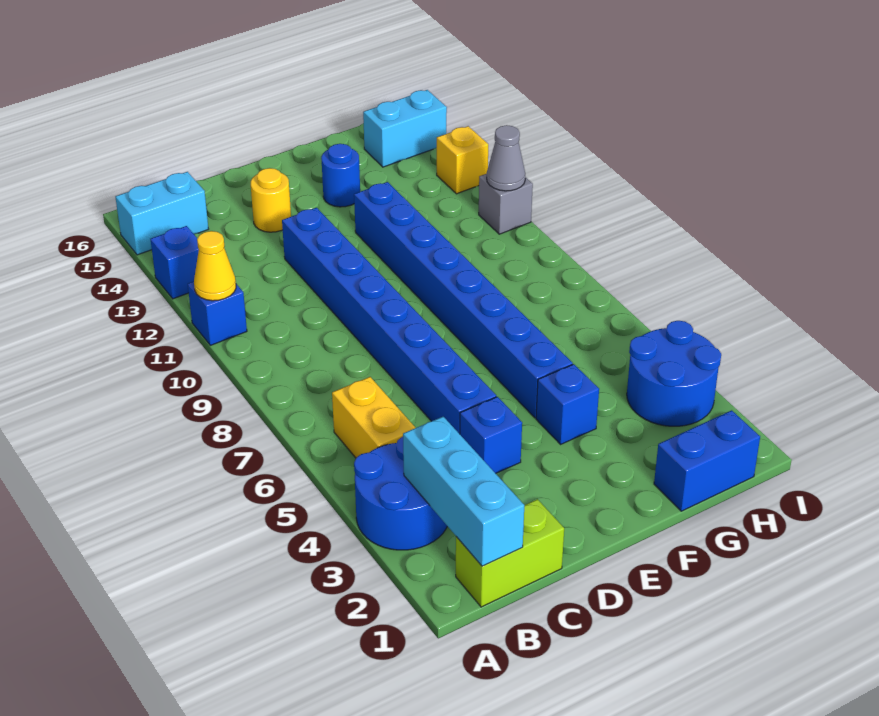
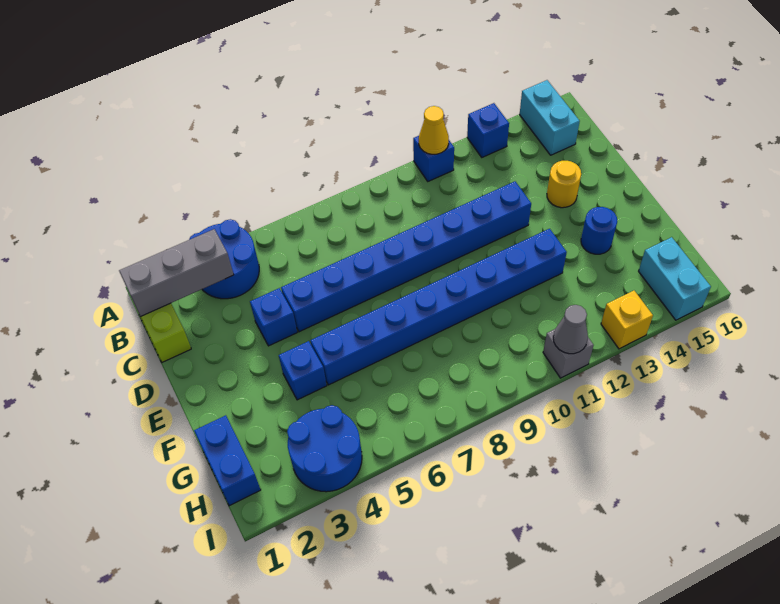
cyan 1x3 brick [403,417,524,566] -> grey 1x3 brick [119,229,234,317]
yellow 1x2 brick [332,377,415,458] -> none

